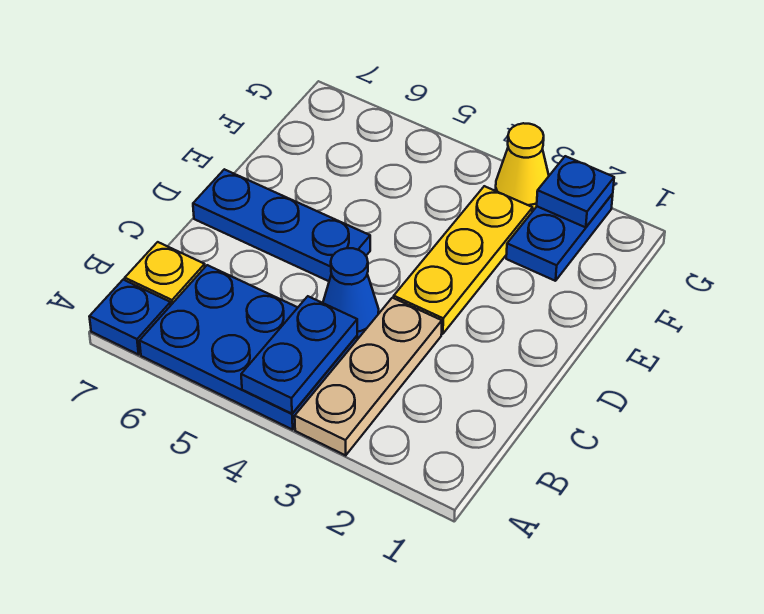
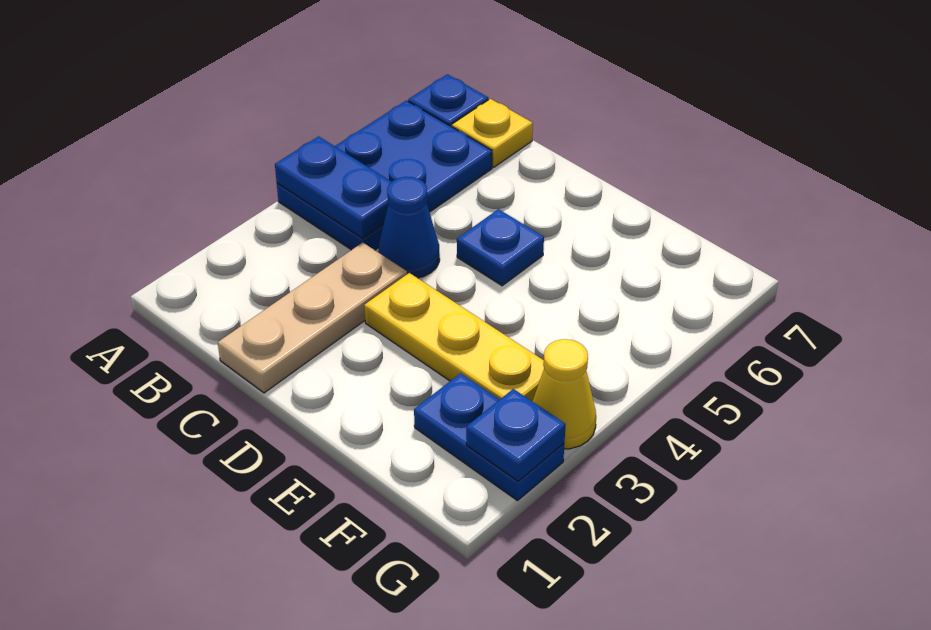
tan 1x3 plate [295,298,442,455] -> tan 1x3 plate turned to [218,242,407,393]
blue 1x3 plate [193,169,370,281] -> blue 1x1 plate [457,209,544,286]

